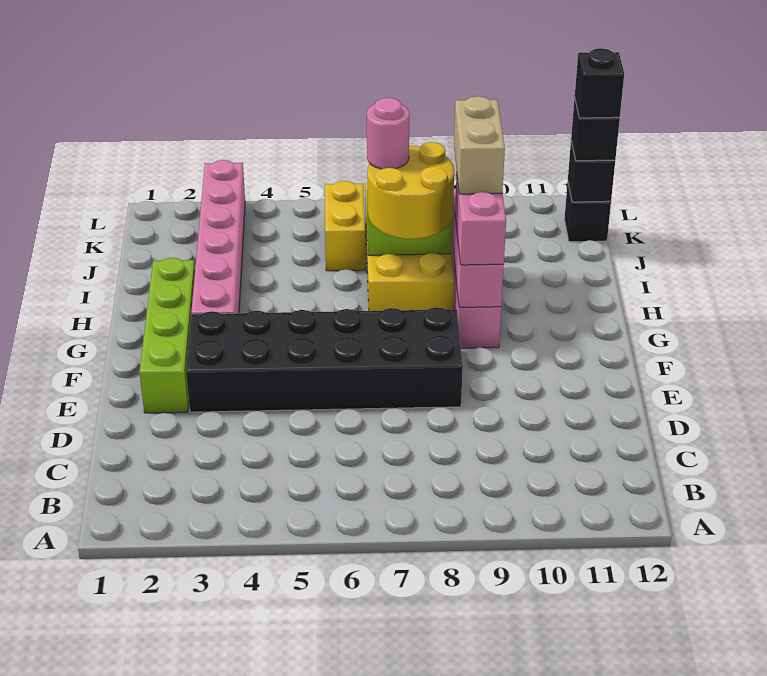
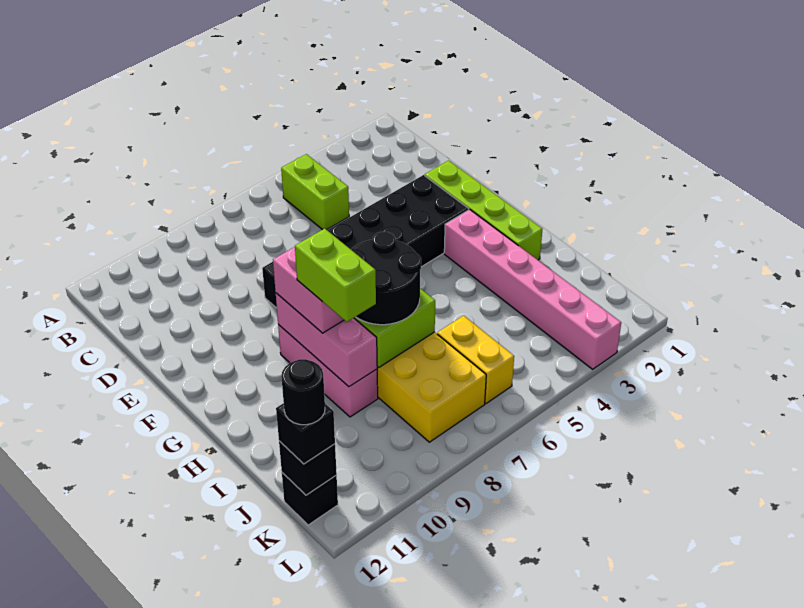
none -> lime 1x2 brick [281,154,349,230]
yellow 2x2 round brick [367,142,454,239] -> black 2x2 round brick [351,232,421,325]
tan 1x2 brick [454,96,505,194] -> lime 1x2 brick [295,228,376,322]
pink 1x1 round brick [367,98,409,169] -> none
black 1x1 brick [575,48,624,118] -> black 1x1 round brick [281,359,325,425]

